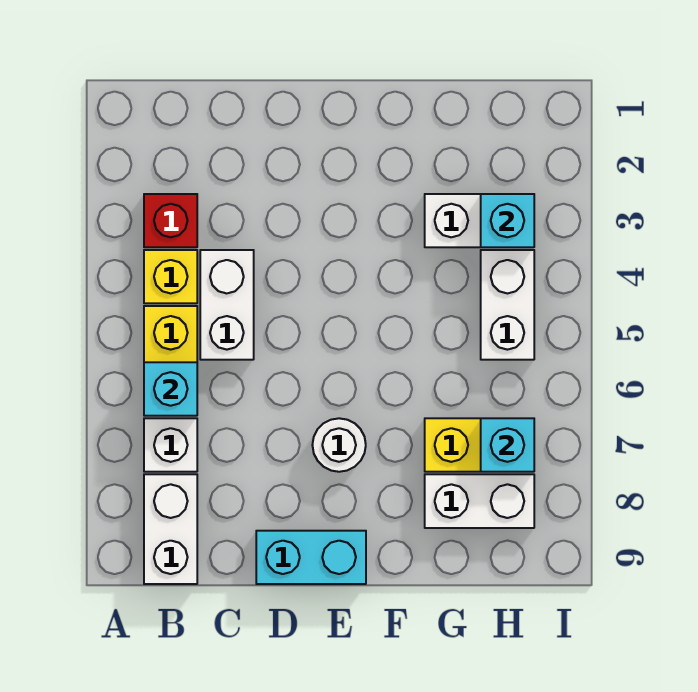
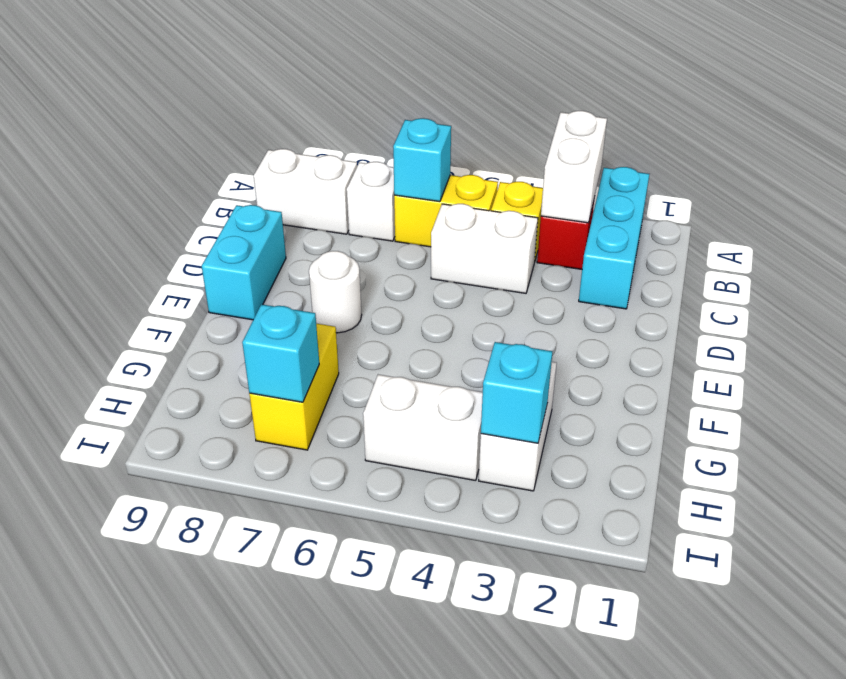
none -> cyan 1x3 brick [579,167,649,309]
white 1x2 brick [425,474,534,528] -> white 1x2 brick moved to [541,111,607,223]

